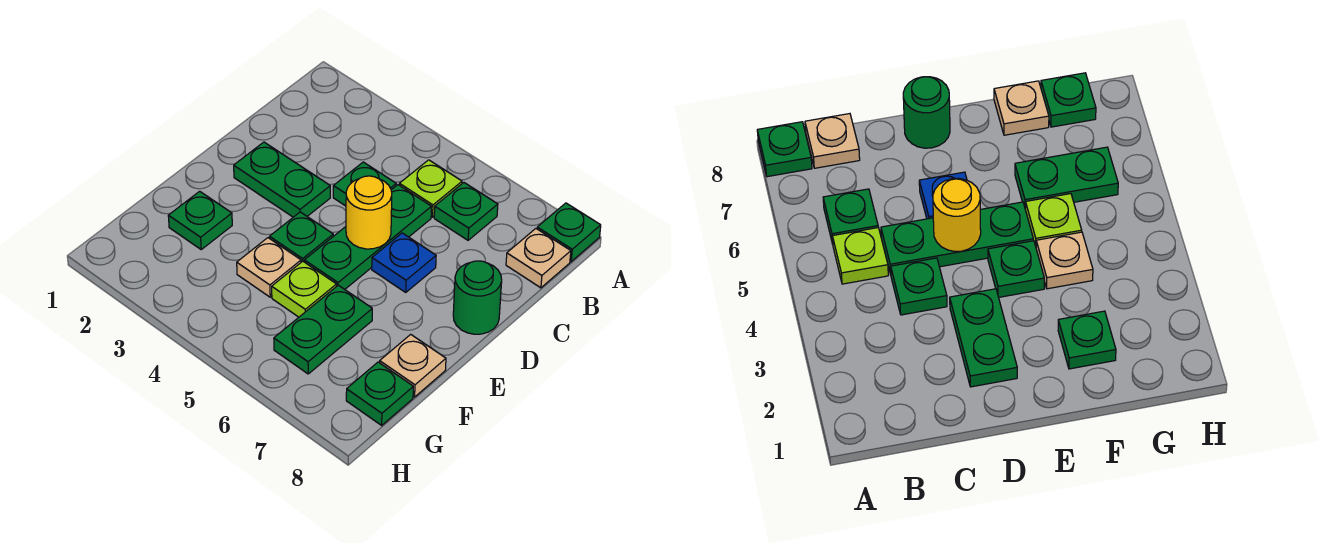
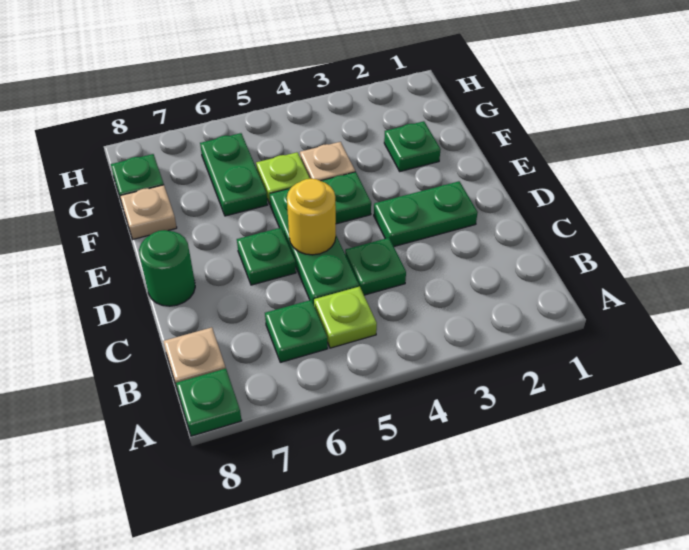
blue 1x1 plate [372,233,436,292] -> green 1x1 plate [237,228,296,285]

